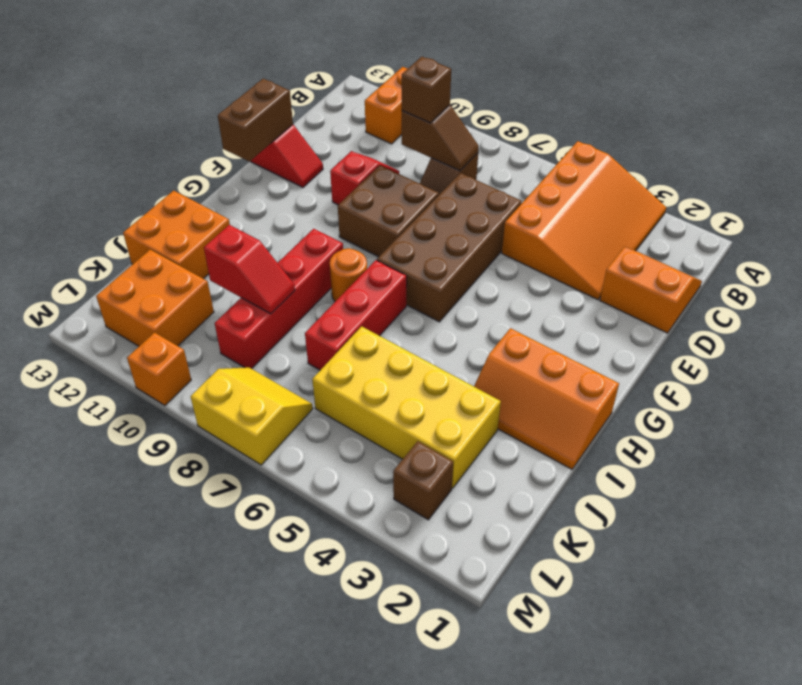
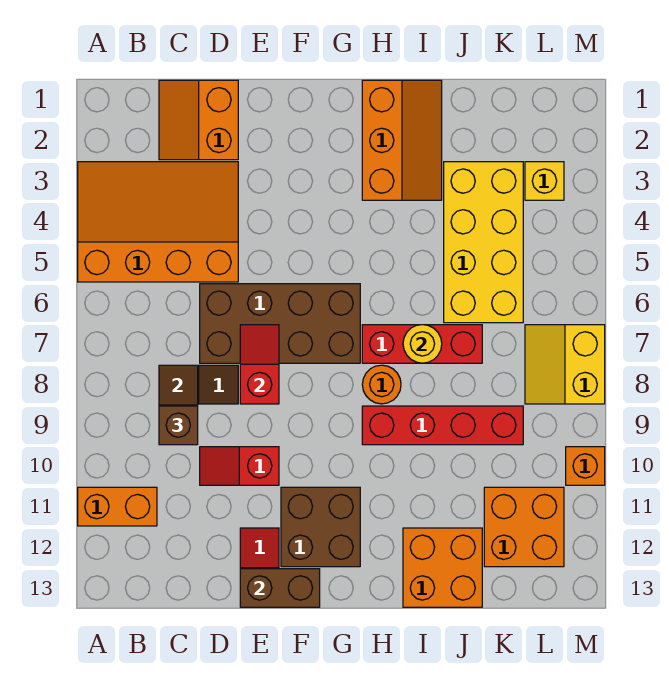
brown 2x2 brick [338,165,439,257] -> brown 2x2 brick moved to [281,487,360,567]
none -> yellow 1x1 round brick [403,325,442,363]
red 1x2 slope [204,225,295,314] -> red 1x2 slope moved to [240,325,279,404]
brown 1x1 brick [393,441,453,520] -> yellow 1x1 brick [525,162,564,200]

